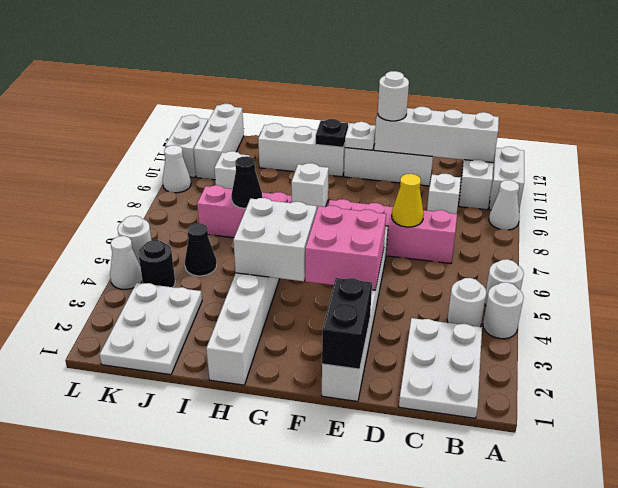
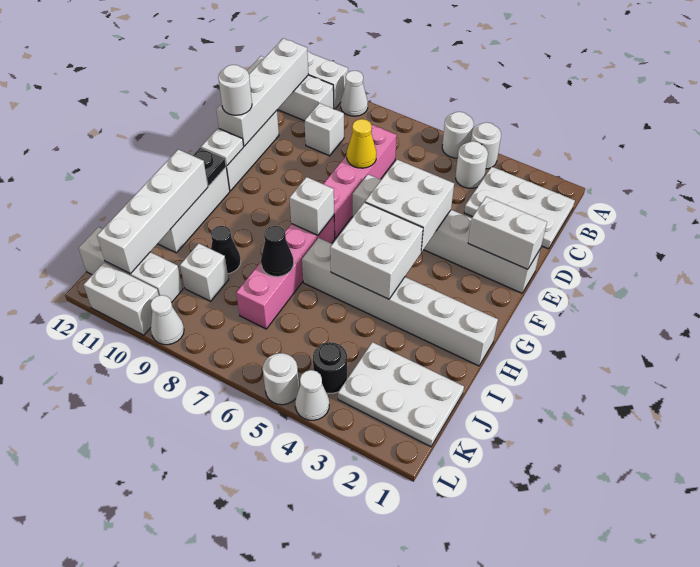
black 1x2 brick [322,278,372,369] -> white 1x2 brick [468,197,547,269]
pink 2x2 brick [305,206,386,290] -> white 2x2 brick [365,160,454,252]
none -> white 1x4 brick [97,149,208,274]
black 1x1 cone [185,223,217,276] -> black 1x1 cone moved to [211,226,241,274]

